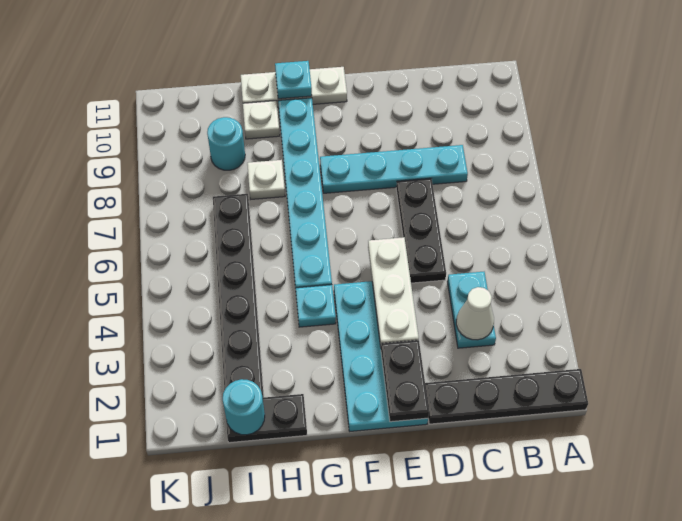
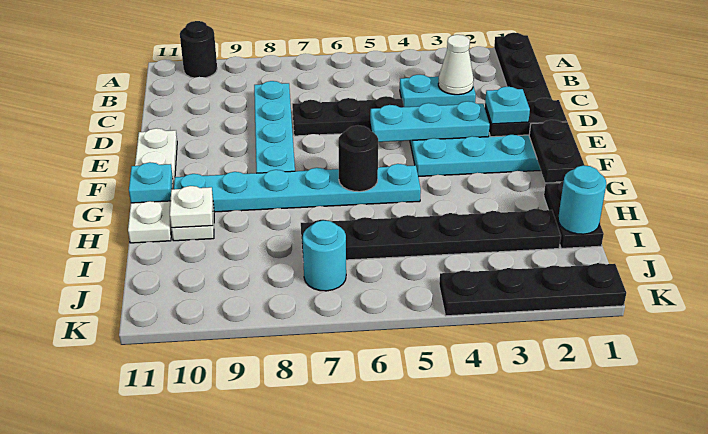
none -> black 1x1 round brick [180,21,217,78]
white 1x3 plate [368,237,419,347] -> cyan 1x3 plate [370,101,490,142]
none -> black 1x2 plate [529,120,585,182]
white 1x3 plate [241,67,347,107] -> white 1x4 plate [128,128,177,243]
cyan 1x1 plate [296,285,336,327] -> cyan 1x1 plate moved to [485,86,530,124]
none -> black 1x1 round brick [338,125,378,192]
white 1x1 plate [247,160,285,199] -> white 1x1 plate moved to [170,186,213,228]
cyan 1x1 round brick [207,117,245,170] -> cyan 1x1 round brick moved to [303,220,346,291]
none -> black 1x4 plate [439,263,626,316]

